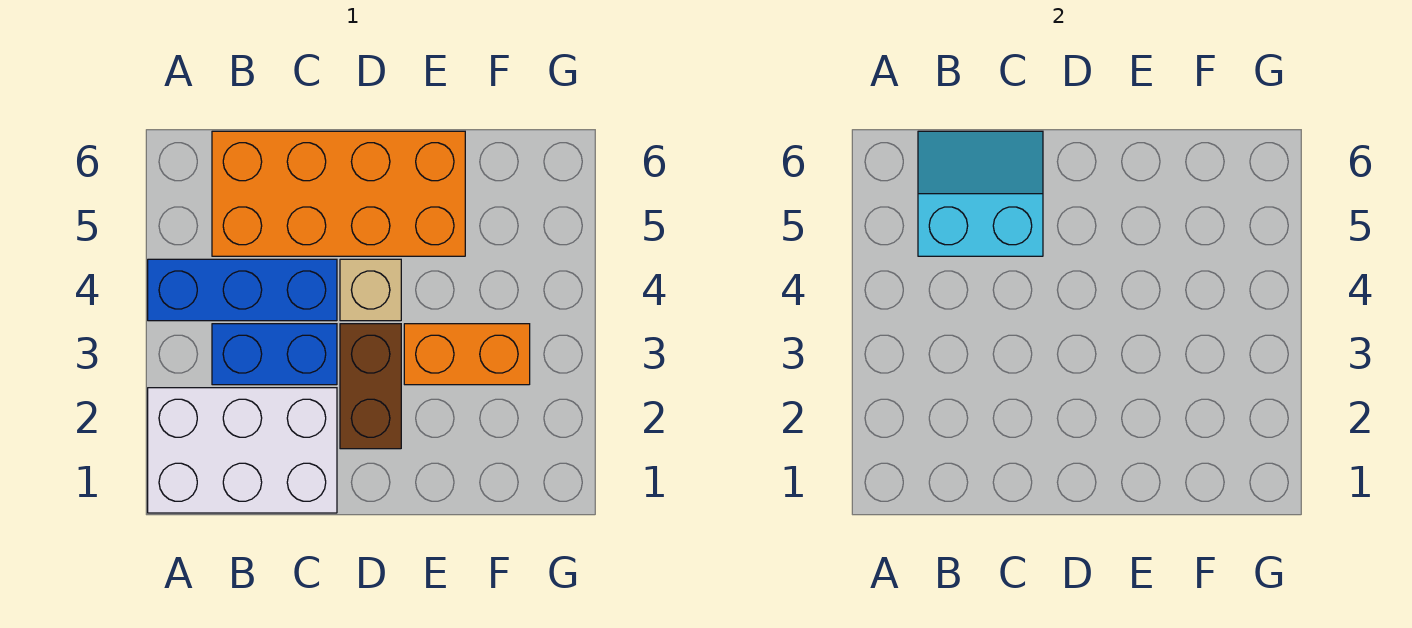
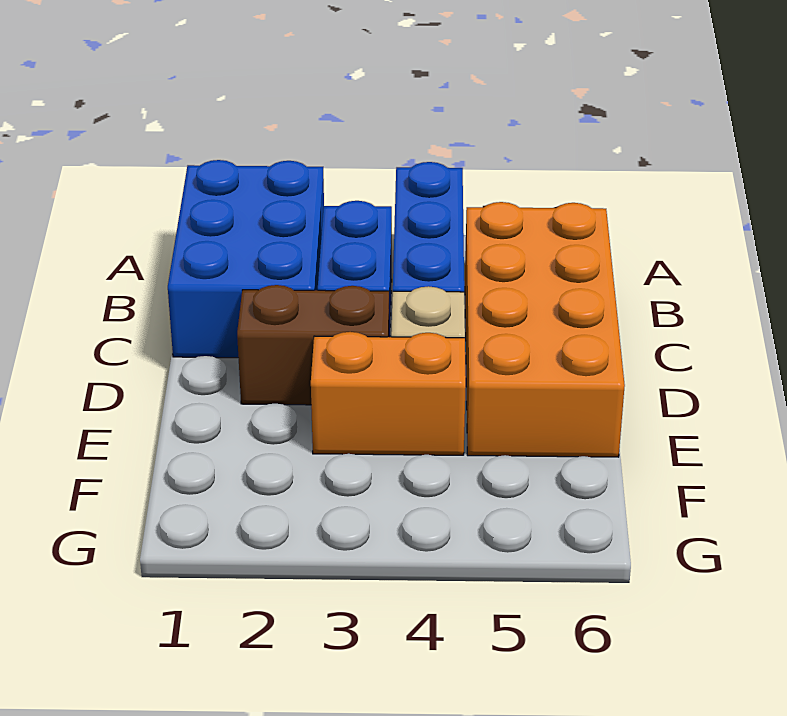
white 2x3 brick [148,388,337,513] -> blue 2x3 brick [168,160,324,358]
cyan 2x2 slope [918,131,1043,256] -> none
orange 1x2 brick [404,324,530,385] -> orange 1x2 brick turned to [311,332,466,455]

